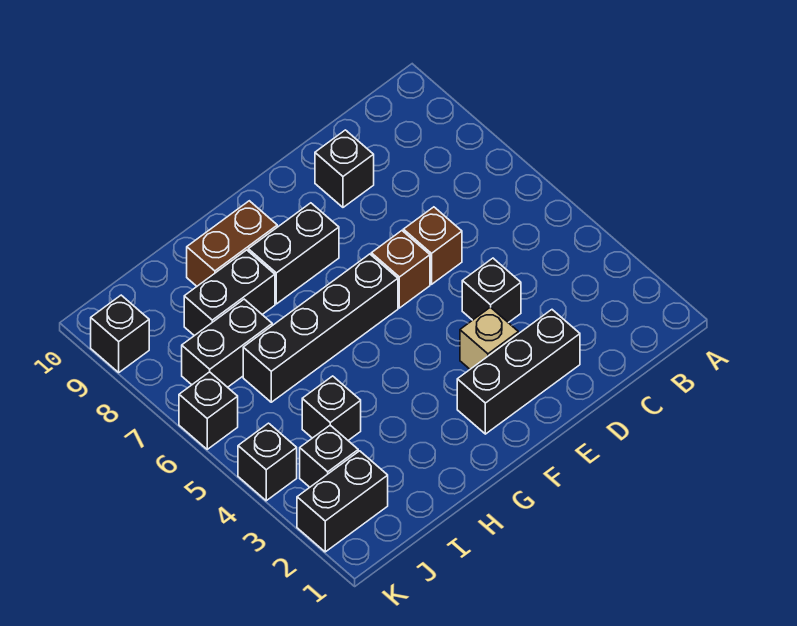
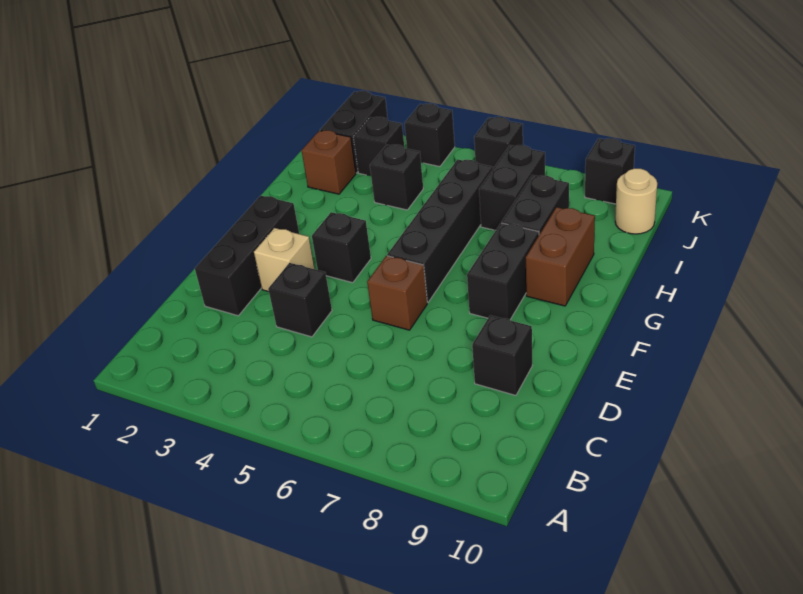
brown 1x1 brick [403,207,462,284] -> brown 1x1 brick moved to [301,130,356,194]
none -> black 1x1 brick [312,212,371,283]
none -> tan 1x1 round brick [615,168,657,234]

